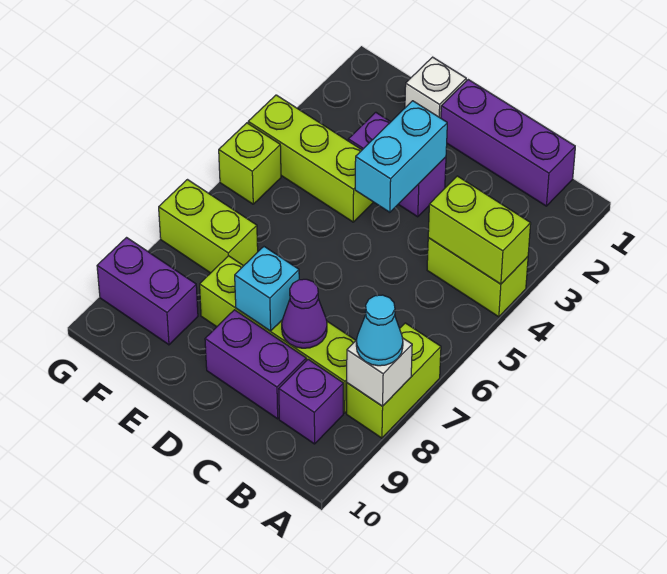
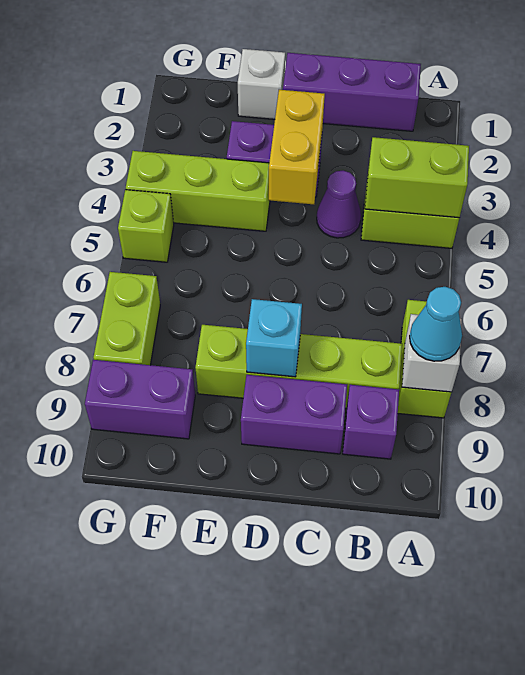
purple 1x1 cone [282,279,327,348] -> purple 1x1 cone moved to [317,171,361,238]
cyan 1x2 brick [355,101,447,212] -> yellow 1x2 brick [269,90,325,204]
lime 1x2 brick [159,180,258,273] -> lime 1x2 brick turned to [93,272,160,365]

